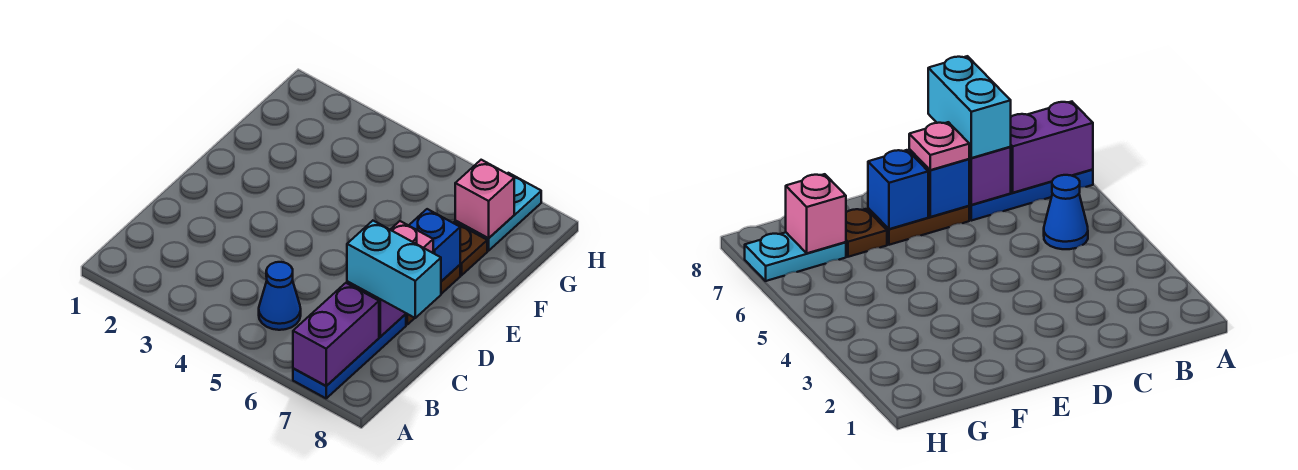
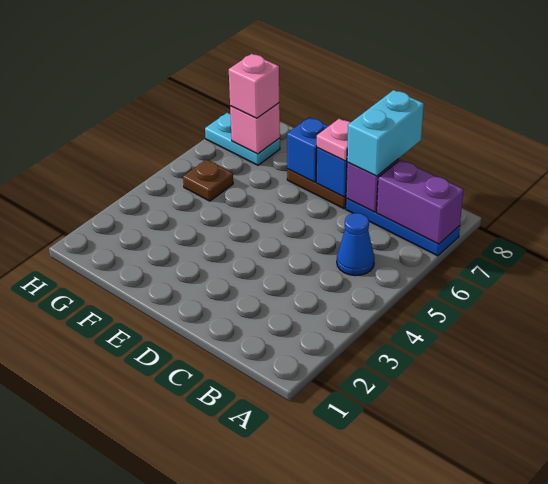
brown 1x1 plate [453,222,487,275] -> brown 1x1 plate moved to [183,160,233,201]
none -> pink 1x1 brick [229,54,279,118]

